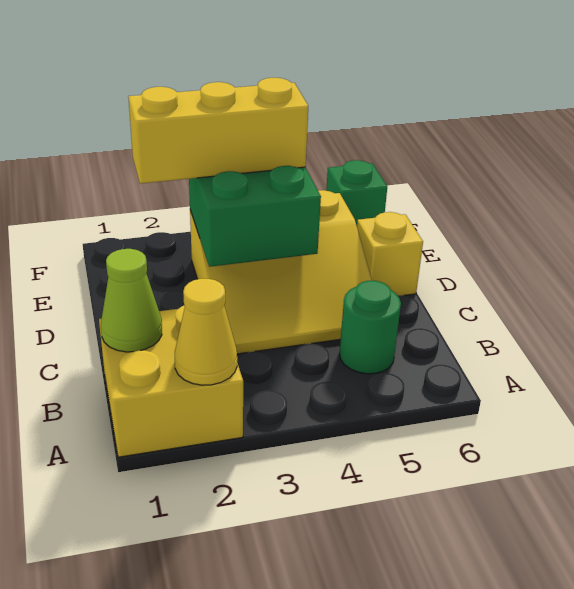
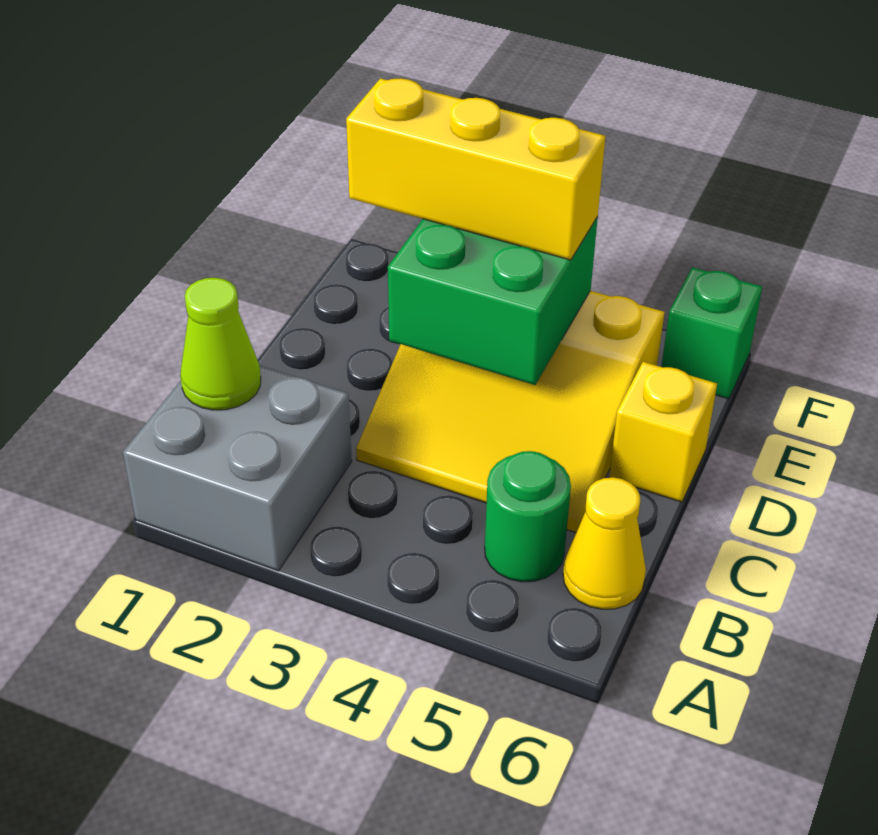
yellow 2x2 brick [99,306,243,457] -> grey 2x2 brick [123,365,352,571]
yellow 1x1 cone [175,279,237,385] -> yellow 1x1 cone moved to [563,477,646,609]

